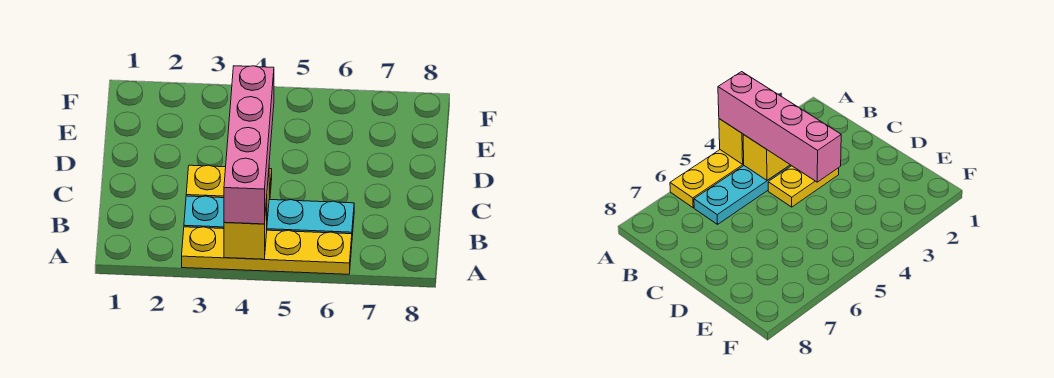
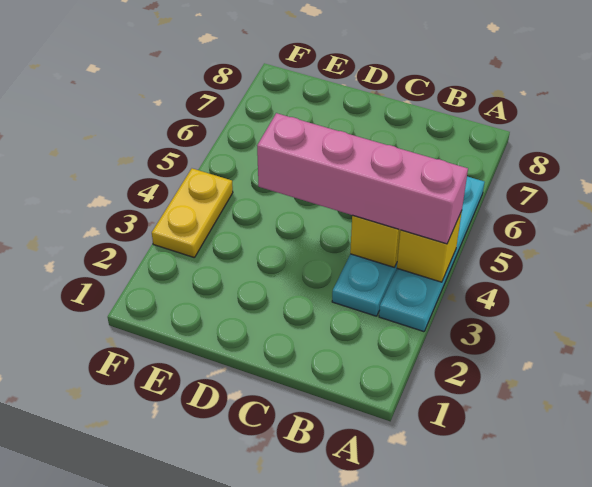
yellow 1x4 plate [182,227,352,274] -> cyan 1x4 plate [379,177,484,332]
yellow 1x2 plate [186,165,272,200] -> yellow 1x2 plate moved to [152,168,233,258]

